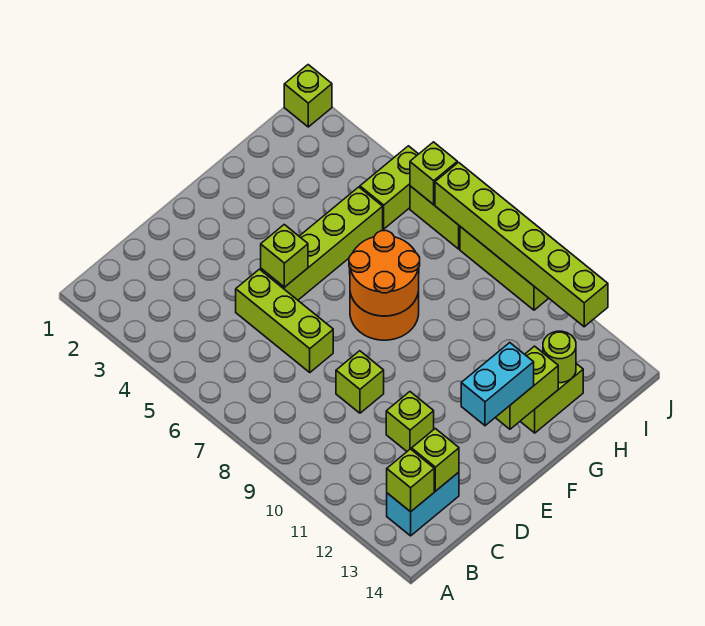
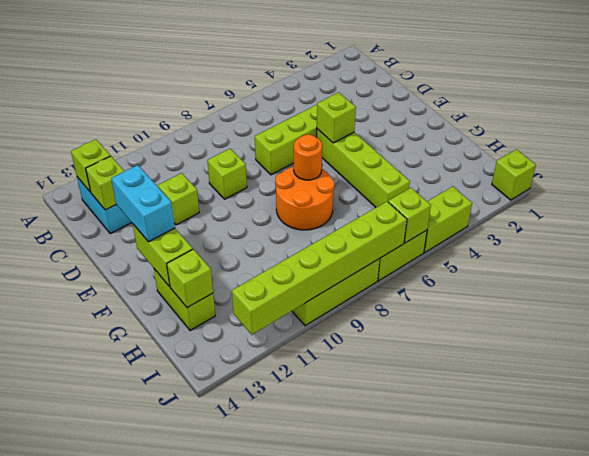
orange 2x2 round brick [349,231,420,316] -> orange 1x1 round brick [294,134,322,180]
lime 1x1 round brick [543,331,576,383] -> lime 1x1 brick [167,249,213,308]
lime 1x2 brick [360,146,418,229] -> lime 1x2 brick turned to [424,187,472,252]

